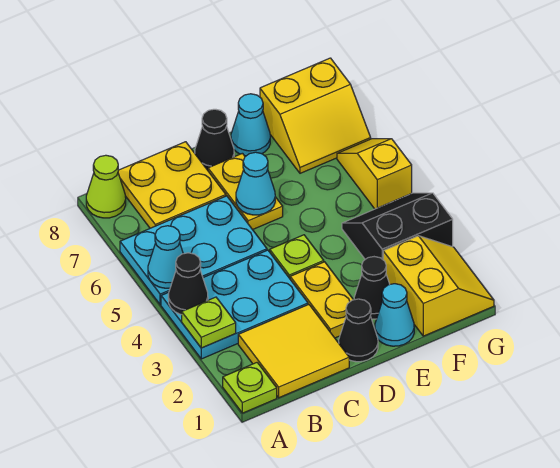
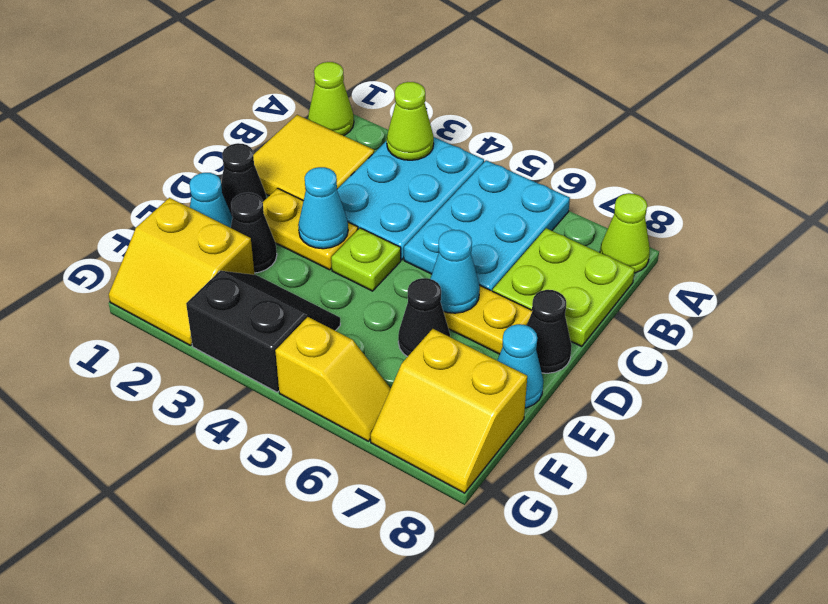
lime 1x1 plate [223,363,277,413] -> lime 1x1 cone [308,62,354,136]
lime 1x1 plate [182,297,236,348] -> lime 1x1 cone [387,82,434,160]
black 1x1 cone [168,253,208,315] -> black 1x1 cone moved to [398,278,450,357]
cyan 1x1 cone [148,226,183,288] -> cyan 1x1 cone moved to [298,167,348,249]
yellow 2x2 plate [118,142,226,228] -> lime 2x2 plate [493,228,635,346]
black 2x2 slope [342,193,453,259] -> black 2x2 slope turned to [186,271,340,392]
yellow 2x2 slope [260,58,371,173] -> yellow 2x2 slope turned to [371,329,527,493]

